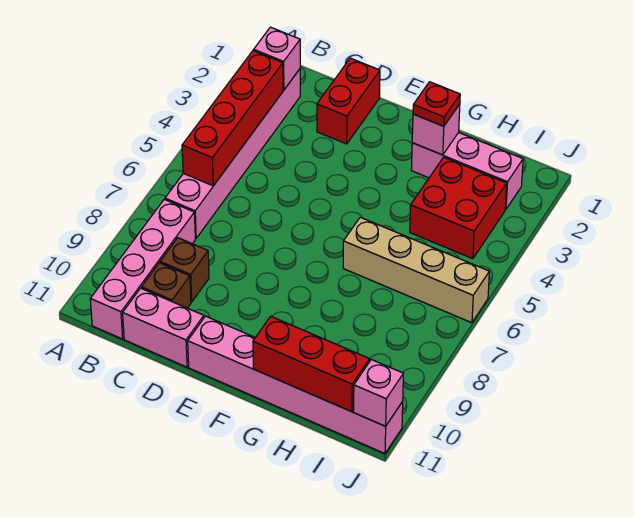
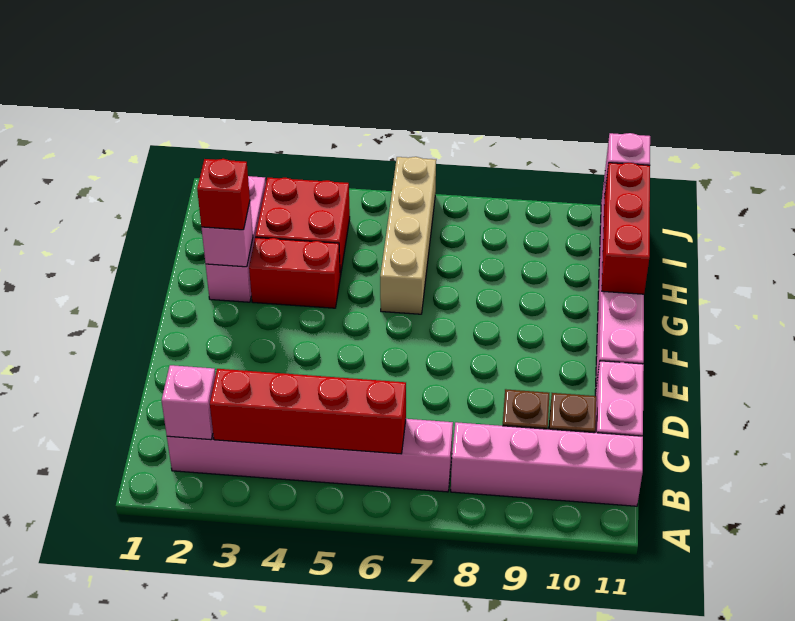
red 1x2 brick [317,58,380,144] -> red 1x2 brick moved to [249,237,340,308]
red 1x1 plate [413,82,460,126] -> red 1x1 brick [197,159,250,230]

